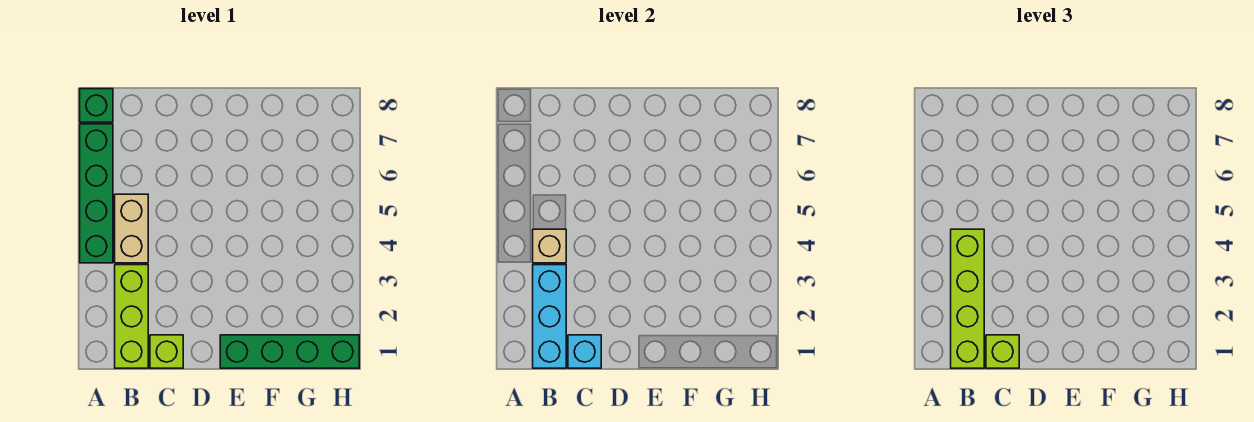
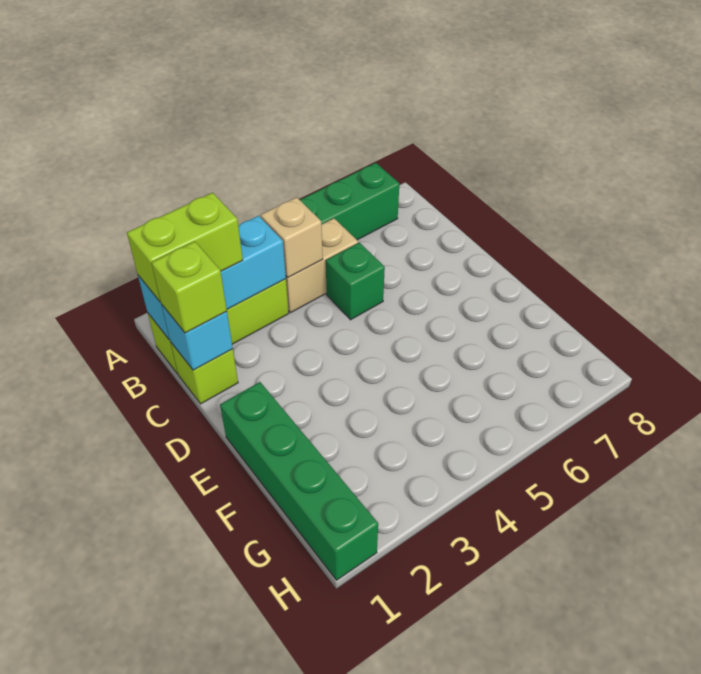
green 1x1 brick [80,89,113,122] -> green 1x1 brick moved to [326,243,385,320]
lime 1x4 brick [951,229,984,368] -> lime 1x2 brick [127,193,243,302]

